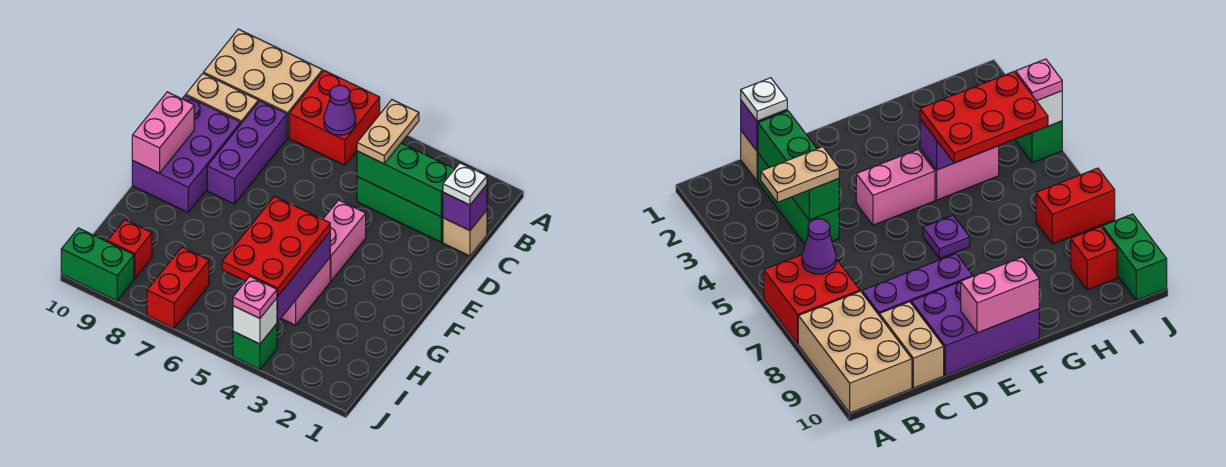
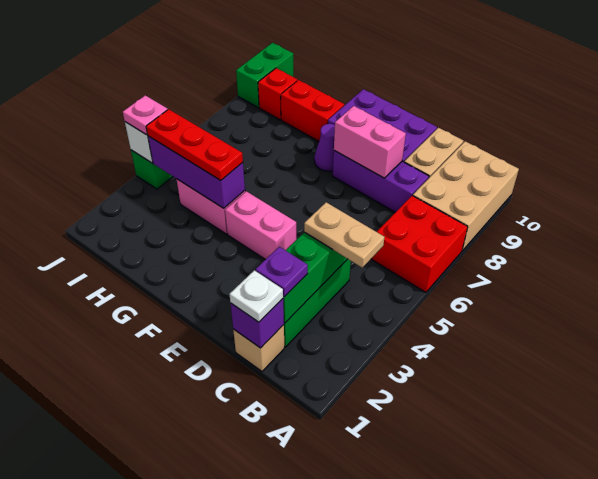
purple 1x1 cone [324,85,356,135] -> purple 1x1 cone moved to [314,124,335,171]
pink 1x2 brick [132,92,194,173] -> pink 1x2 brick moved to [334,106,406,178]
purple 1x1 plate [923,216,970,259] -> purple 1x1 plate moved to [256,247,308,297]
red 2x3 plate [222,196,330,296] -> red 1x3 plate [146,109,243,181]
red 1x2 brick [147,247,209,328] -> red 1x2 brick moved to [281,80,344,141]

